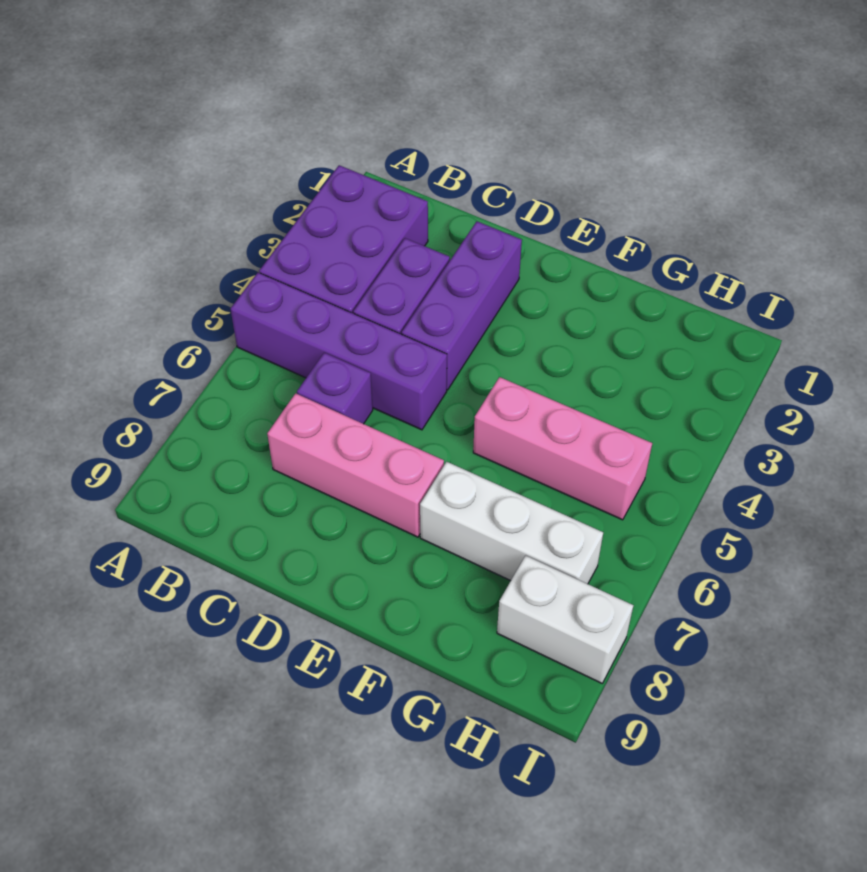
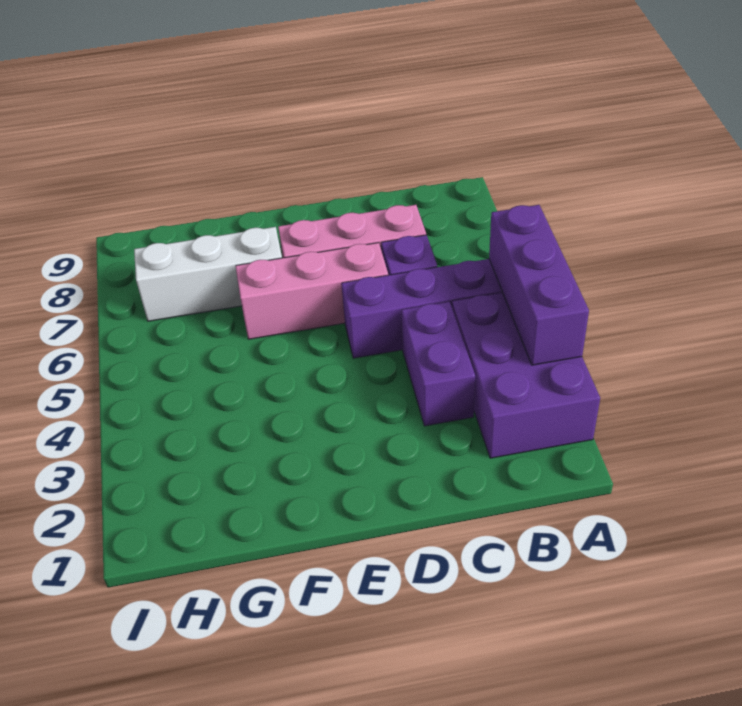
purple 1x3 brick [402,221,522,390] -> purple 1x3 brick moved to [489,205,589,365]
pink 1x3 brick [473,377,652,520] -> pink 1x3 brick moved to [236,243,388,339]
white 1x2 brick [497,555,634,683] -> none

